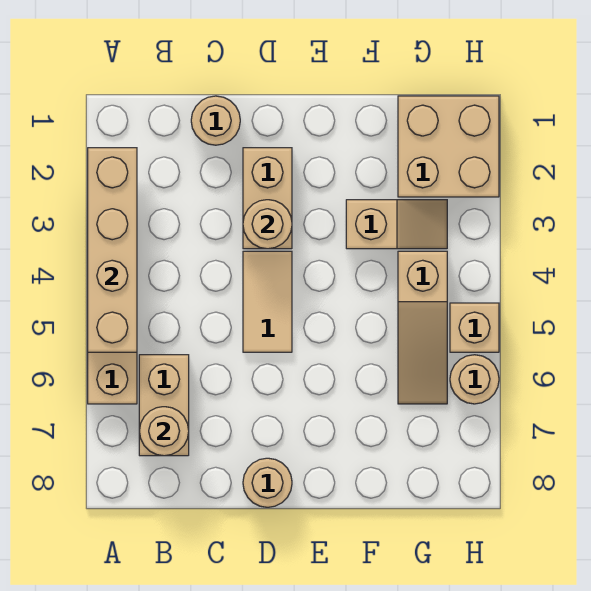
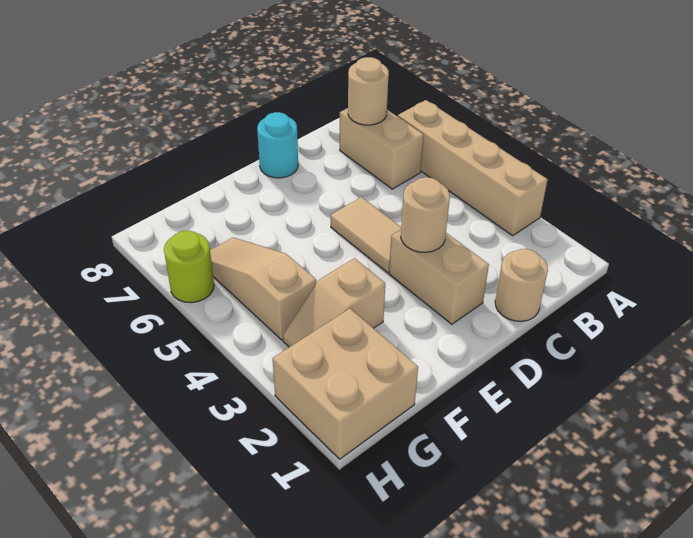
tan 1x4 brick [88,148,137,352] -> none
tan 1x1 round brick [243,458,292,507] -> cyan 1x1 round brick [257,112,298,178]
tan 1x1 brick [450,303,499,352] -> none
tan 1x1 round brick [450,355,499,404] -> lime 1x1 round brick [164,231,214,303]

